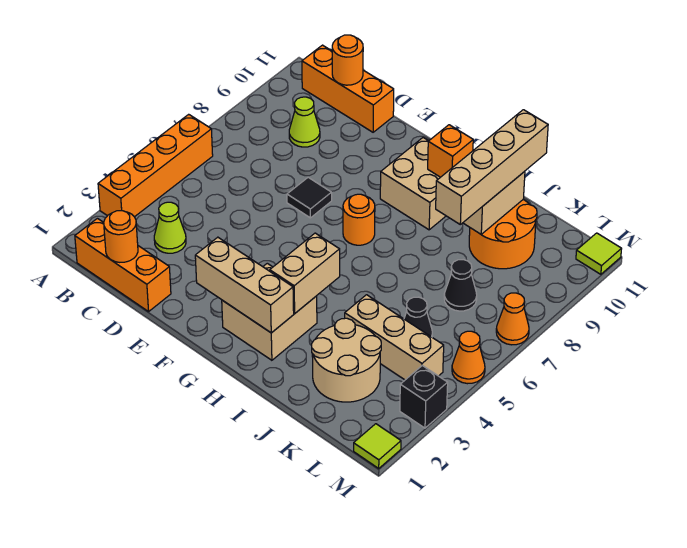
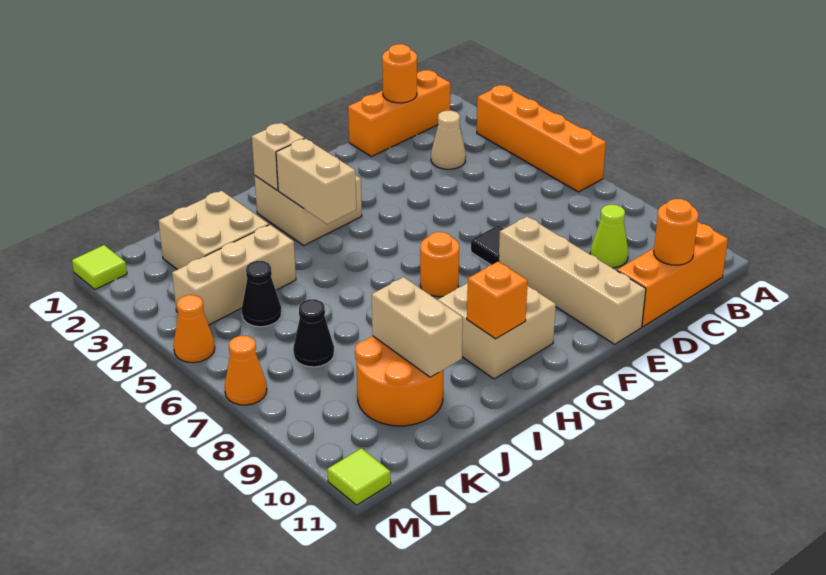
lime 1x1 cone [154,202,186,253] -> tan 1x1 cone [431,111,466,169]
tan 1x3 brick [195,237,294,333] -> tan 1x1 brick [252,123,305,190]
tan 2x2 round brick [312,318,381,402] -> tan 2x2 brick [158,191,269,270]
tan 1x4 brick [436,110,548,224] -> tan 1x4 brick moved to [499,217,646,344]
black 1x1 brick [400,366,448,428] -> none

